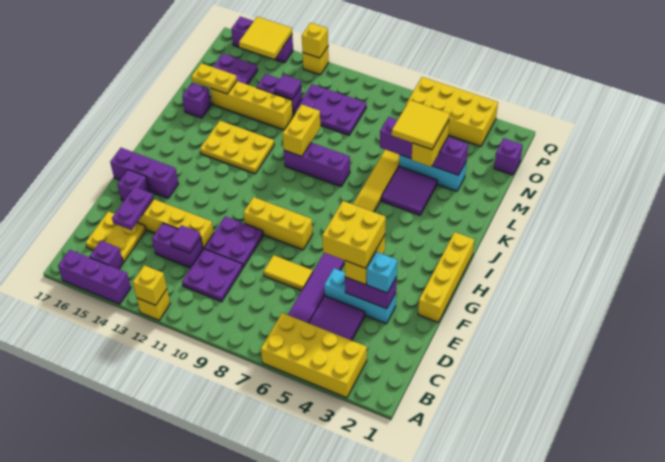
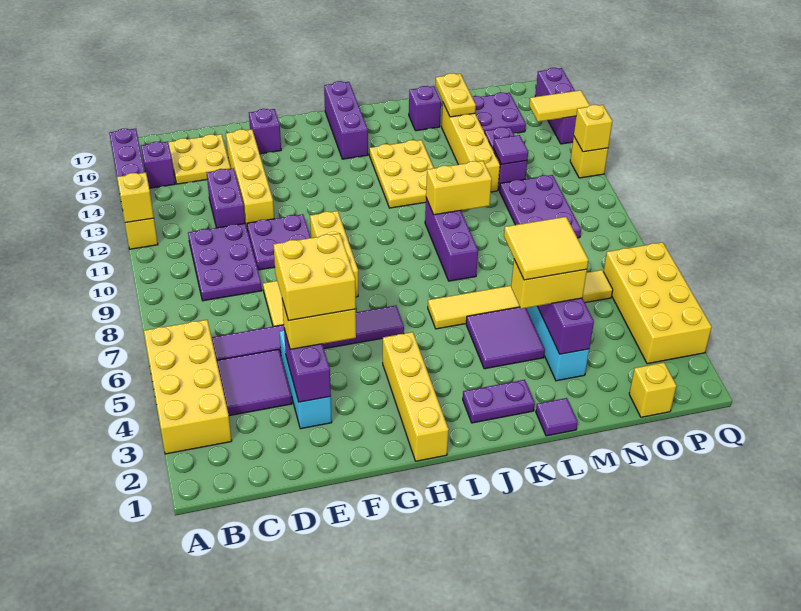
purple 2x2 plate [182,249,243,302] -> purple 2x3 plate [188,223,262,301]
purple 1x1 tile [171,225,201,253] -> purple 1x1 tile moved to [536,398,578,436]
purple 1x2 plate [112,187,154,230] -> purple 1x2 plate moved to [463,380,535,423]
cyan 1x1 brick [367,252,397,293] -> none
yellow 1x4 brick [418,232,474,322] -> yellow 1x4 brick turned to [383,332,449,461]
purple 1x3 brick [110,148,178,198] -> purple 1x3 brick moved to [324,81,368,159]
purple 1x1 brick [494,138,523,175] -> yellow 1x1 brick [629,363,677,417]
yellow 2x2 tile [239,17,292,59] -> yellow 1x2 tile [529,90,590,122]

